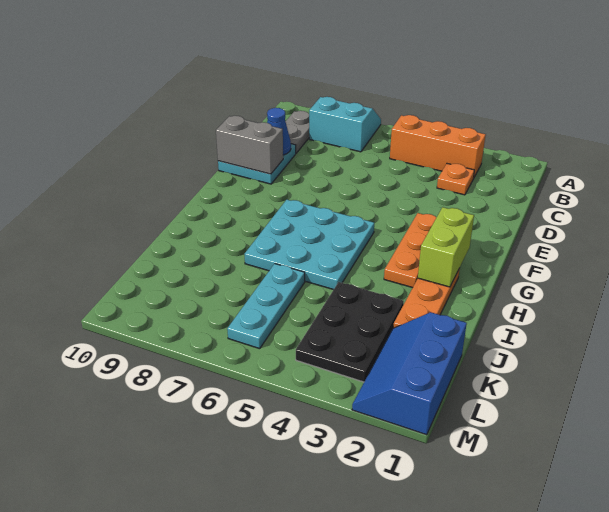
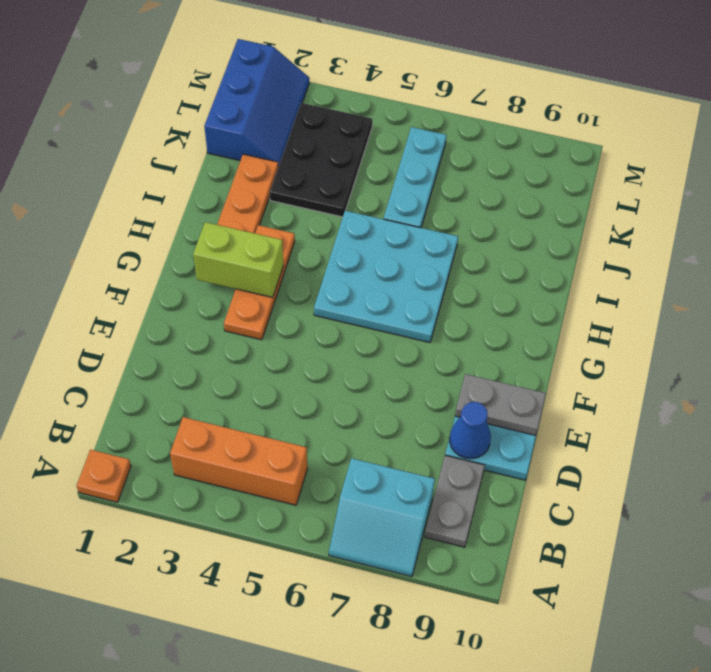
orange 1x1 plate [437,164,474,195] -> orange 1x1 plate moved to [76,450,131,502]
grey 1x2 brick [216,116,283,174] -> grey 1x2 plate [455,374,546,435]
lime 1x2 brick [418,207,474,287] -> lime 1x2 brick turned to [193,222,283,297]

